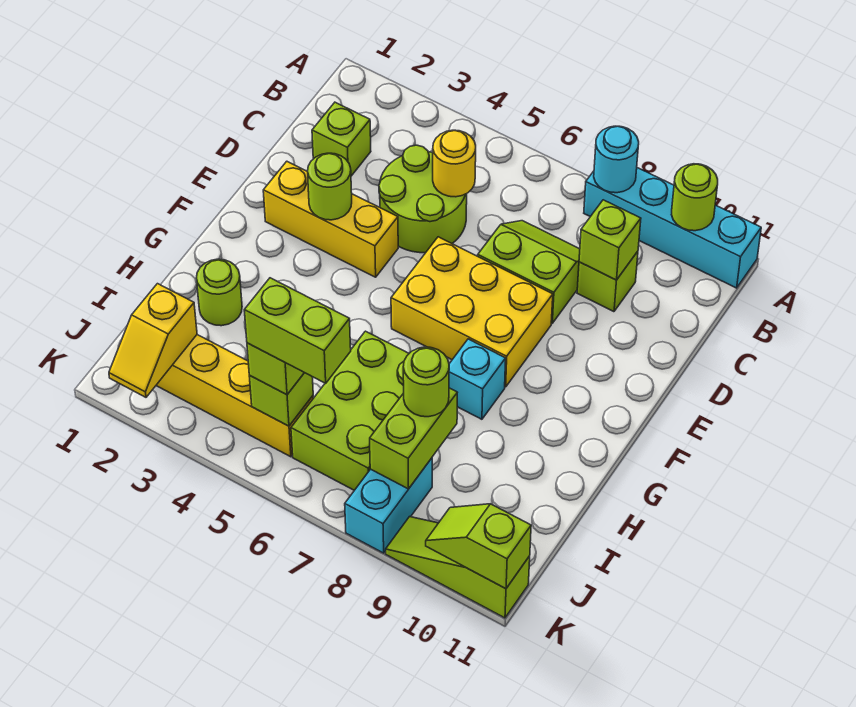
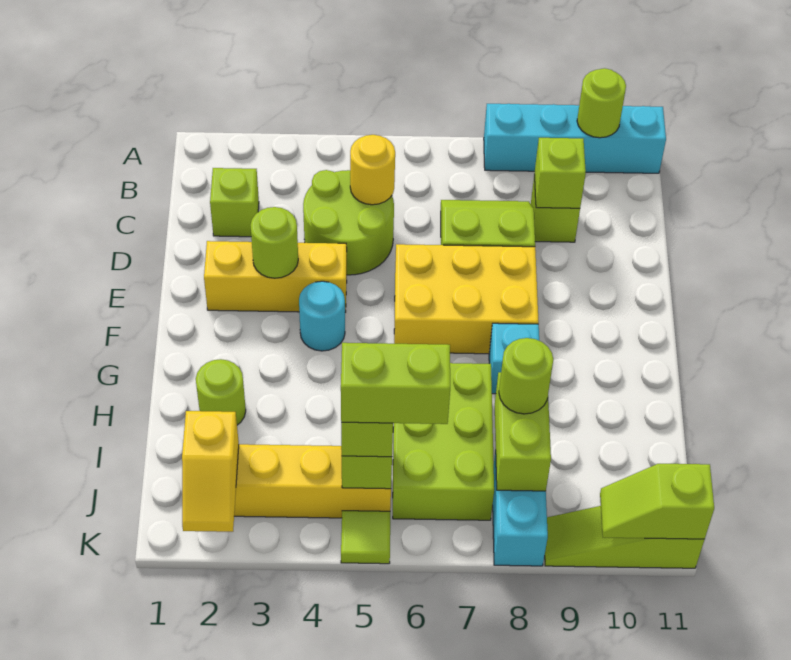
cyan 1x1 round brick [594,126,639,193] -> cyan 1x1 round brick moved to [299,281,345,351]
none -> lime 1x1 tile [341,511,390,564]

